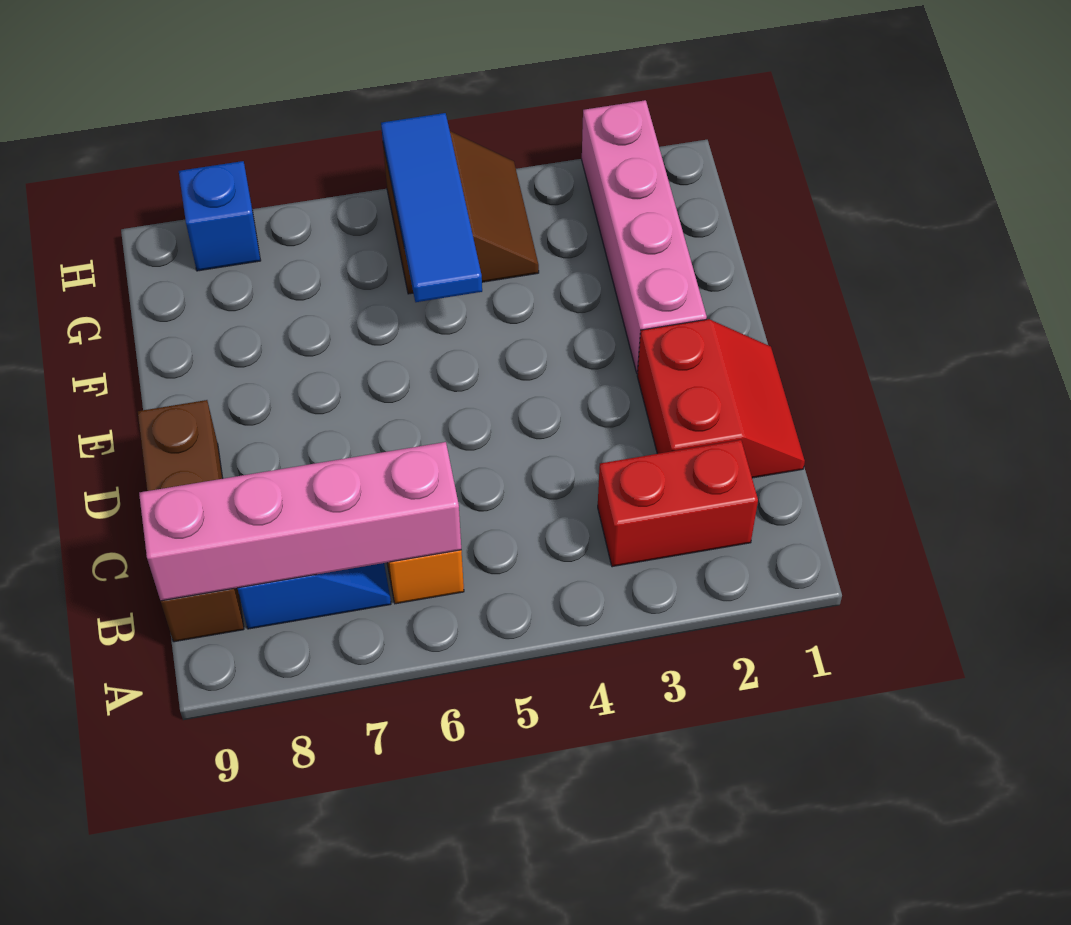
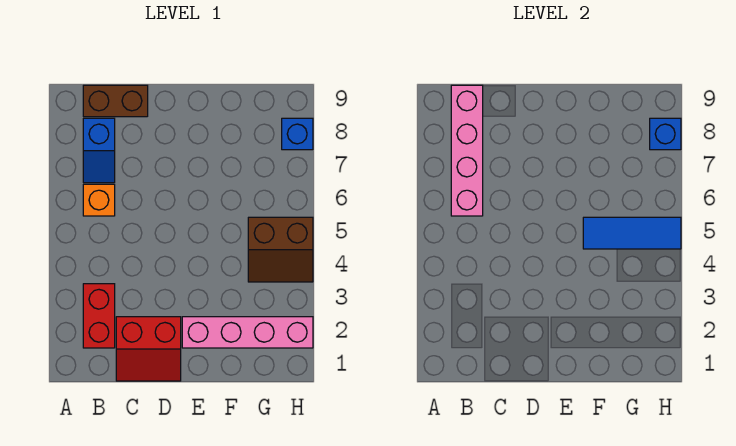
brown 1x3 brick [138,400,244,642] -> brown 1x2 brick [83,85,148,117]
none -> blue 1x1 brick [650,118,681,150]

